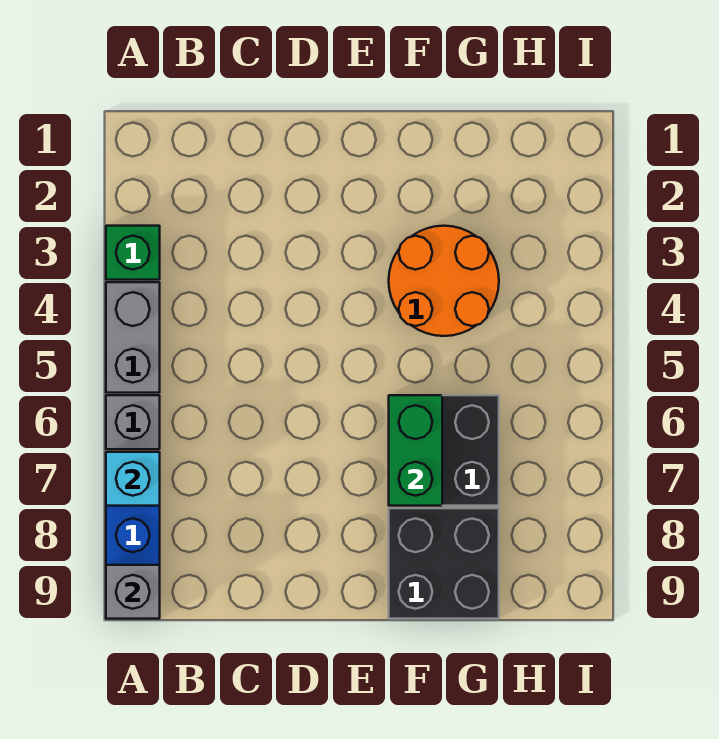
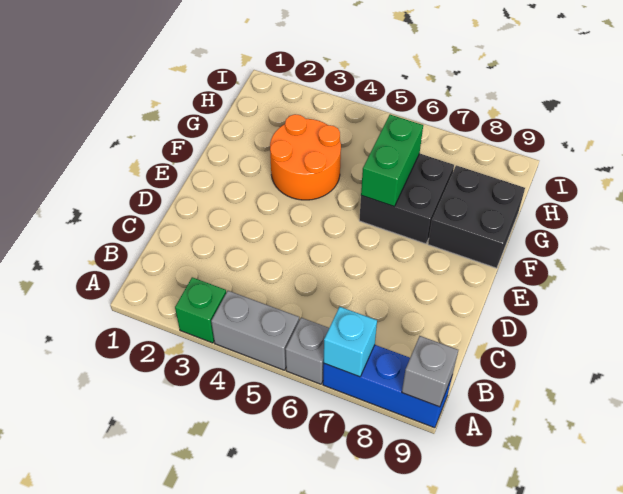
green 1x2 brick [389,395,442,506] -> green 1x2 brick turned to [361,115,423,206]

